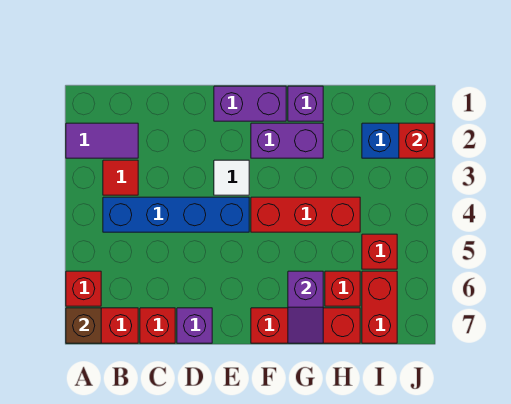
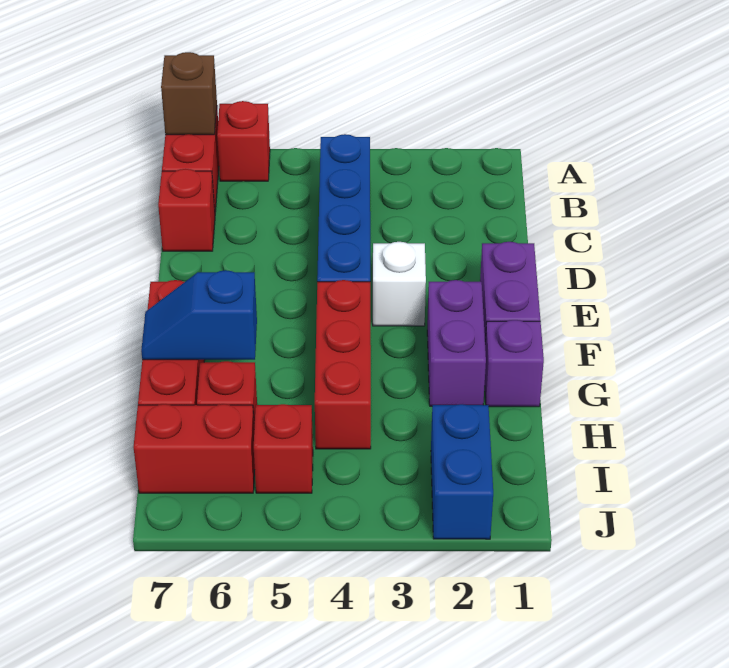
purple 1x2 tile [66,123,138,158] -> none
red 1x1 tile [103,160,138,195] -> none
purple 1x1 brick [177,308,212,343] -> none
white 1x1 tile [214,160,249,195] -> white 1x1 brick [373,242,426,326]
purple 1x2 slope [288,271,323,343] -> blue 1x2 slope [141,270,257,360]
red 1x1 brick [399,123,434,158] -> none

